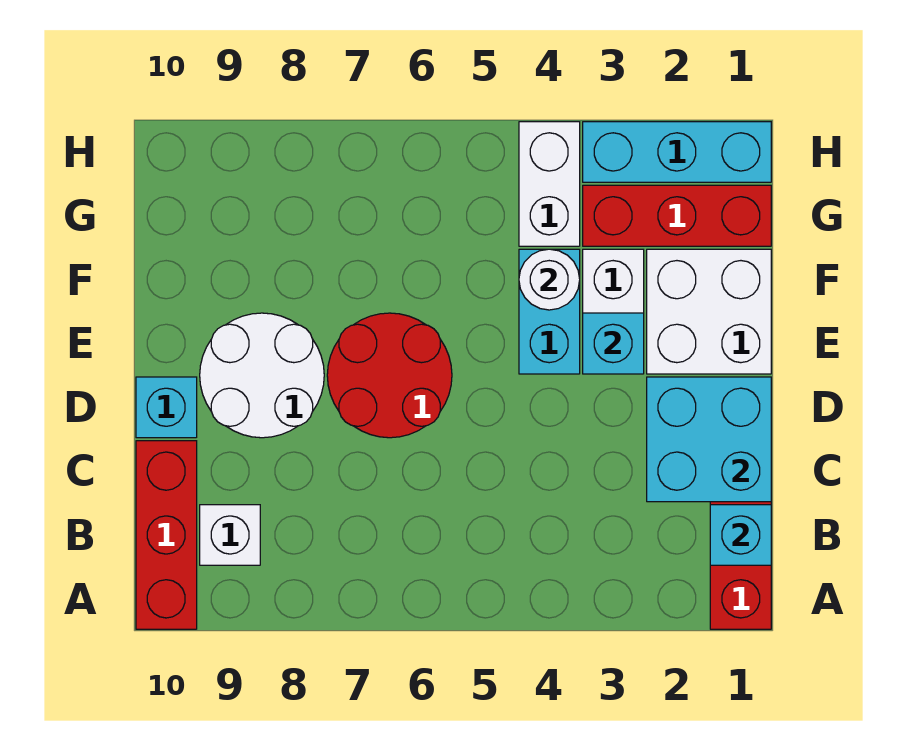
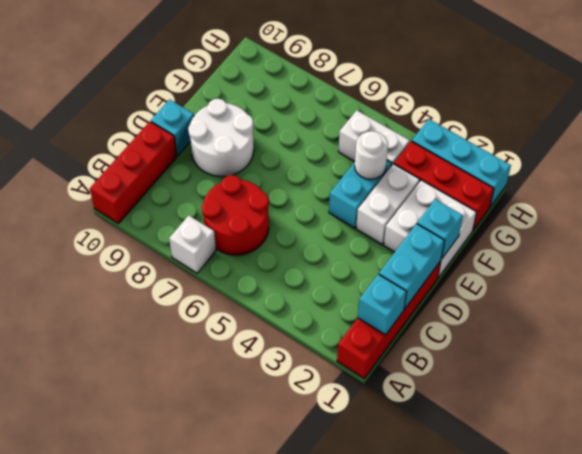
white 1x1 brick [200,505,260,565] -> white 1x1 brick moved to [169,215,216,273]
cyan 2x2 brick [647,377,771,502] -> cyan 1x2 brick [379,224,445,309]
red 2x2 round brick [327,313,452,438] -> red 2x2 round brick moved to [202,175,269,255]
cyan 1x1 brick [583,313,644,374] -> cyan 1x1 brick moved to [417,199,463,259]
white 1x2 brick [519,122,580,246] -> white 1x2 brick turned to [338,110,410,165]

